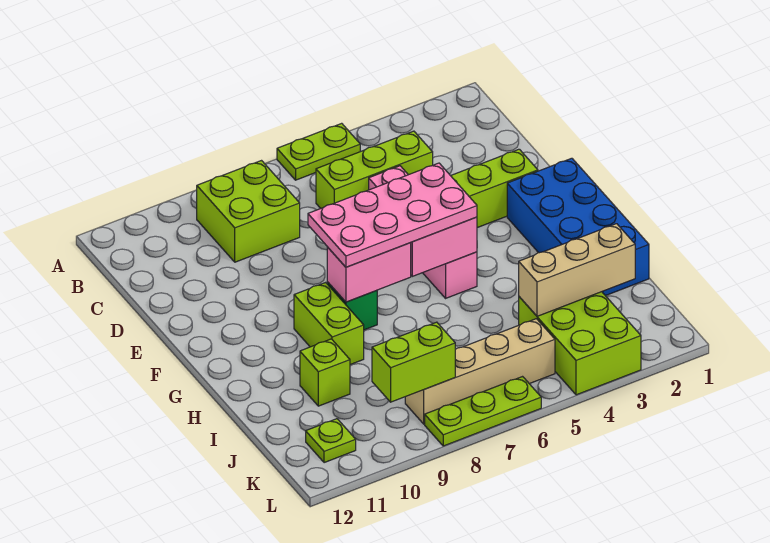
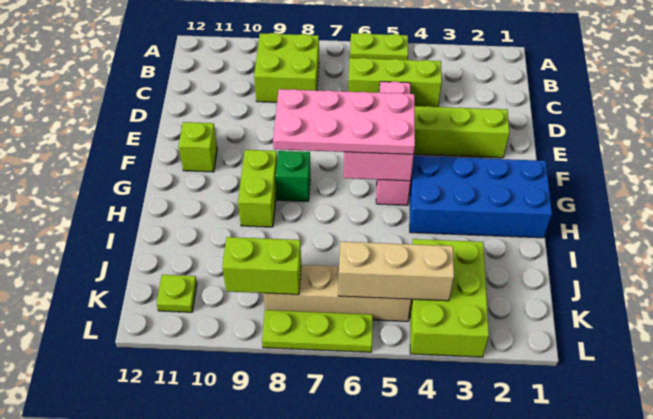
blue 2x4 brick [507,158,649,296] -> blue 2x4 brick turned to [409,156,552,238]
pink 1x2 brick [327,243,411,302] -> none
lime 1x1 brick [300,339,350,406] -> lime 1x1 brick moved to [178,122,217,172]
tan 1x3 brick [519,224,635,316] -> tan 1x3 brick moved to [338,242,454,301]

